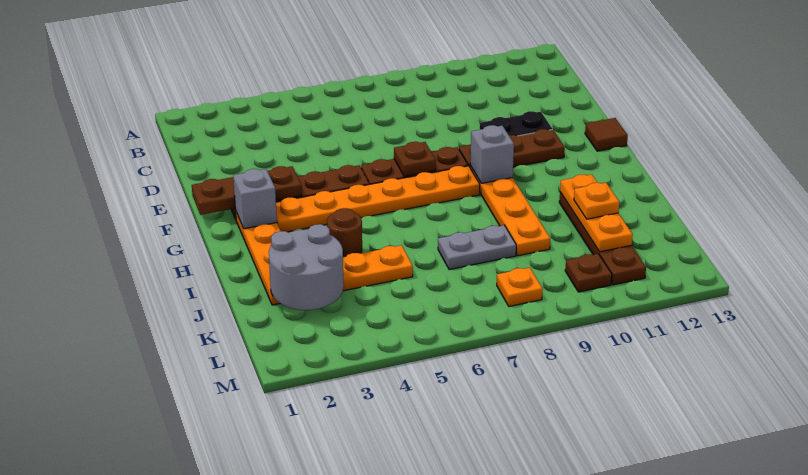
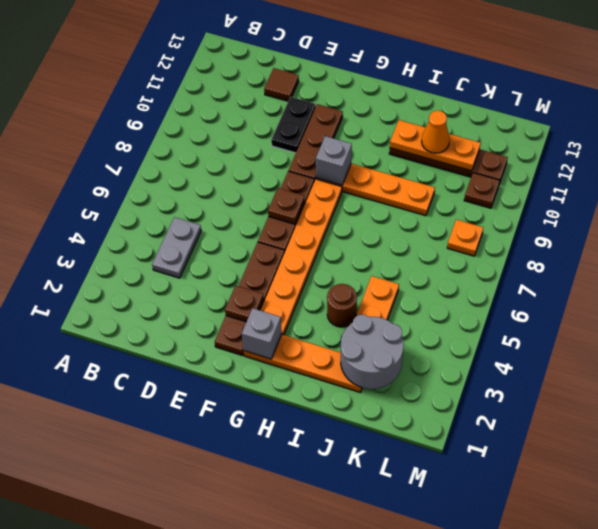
brown 1x3 plate [192,166,302,215] -> brown 1x1 plate [225,286,263,322]
brown 1x1 tile [585,118,628,151] -> brown 1x1 tile moved to [264,68,299,101]
grey 1x2 plate [438,225,516,270] -> grey 1x2 plate moved to [152,217,201,278]
orange 1x1 plate [574,183,619,219] -> orange 1x1 cone [422,111,450,153]

